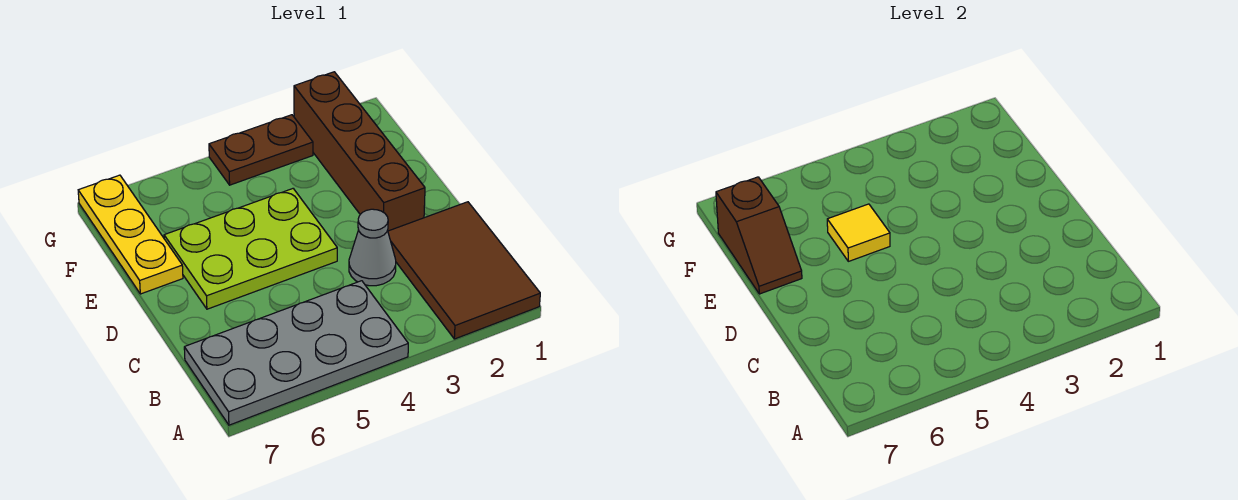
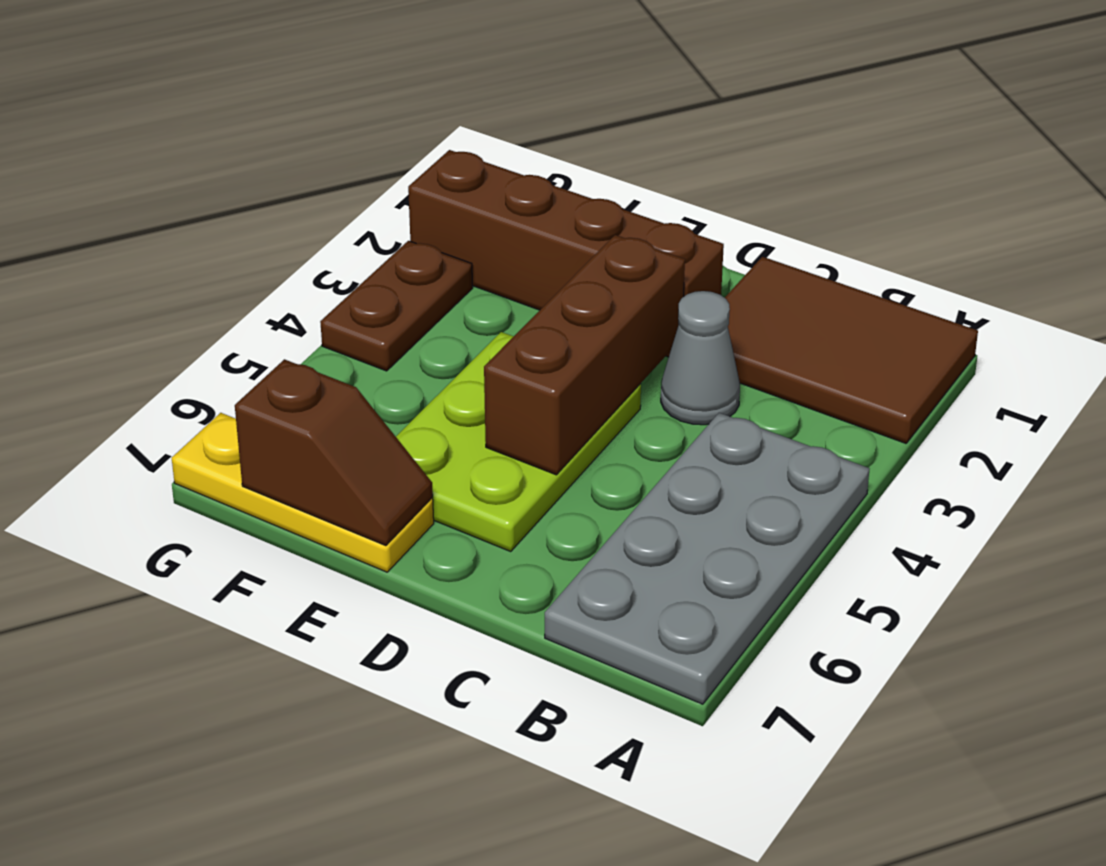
none -> brown 1x3 brick [484,235,685,475]
yellow 1x1 tile [827,204,890,261] -> none

